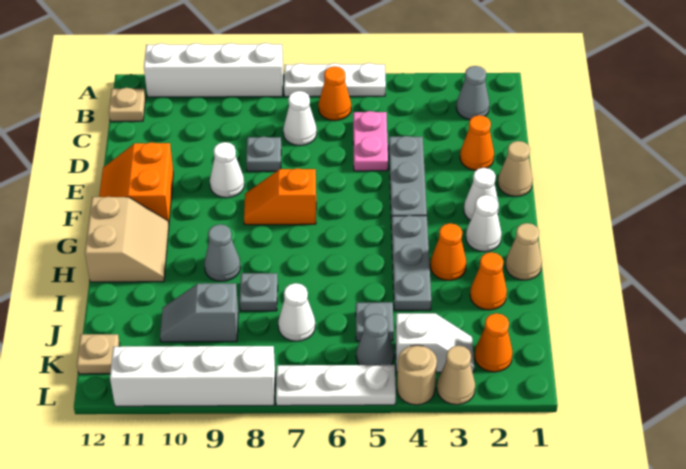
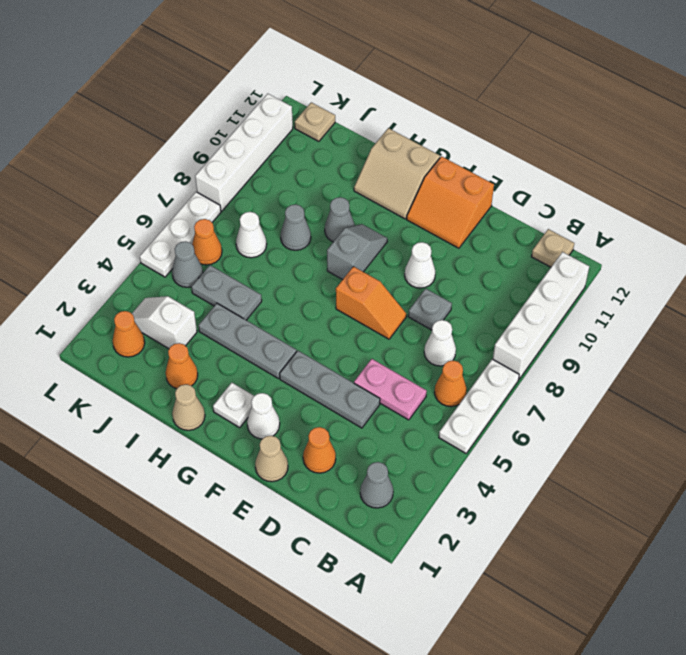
orange 2x2 slope [99,142,173,223] -> orange 2x2 slope turned to [407,156,494,248]
orange 1x2 slope [244,168,316,225] -> orange 1x2 slope turned to [336,267,406,339]
white 1x1 cone [466,195,502,252] -> white 1x1 plate [213,383,254,427]
orange 1x1 cone [430,223,466,280] -> orange 1x1 cone moved to [192,219,222,265]
grey 1x1 plate [240,273,278,311] -> grey 1x1 cone [280,204,311,250]
grey 1x1 plate [356,302,394,341] -> grey 1x2 plate [192,265,262,320]
grey 1x2 slope [160,283,238,342] -> grey 1x2 slope moved to [327,224,387,280]
white 1x2 slope [395,313,474,372] -> white 1x2 slope turned to [132,296,197,349]
tan 1x1 cone [437,346,475,405] -> none
tan 1x1 round brick [397,345,437,405] -> none

